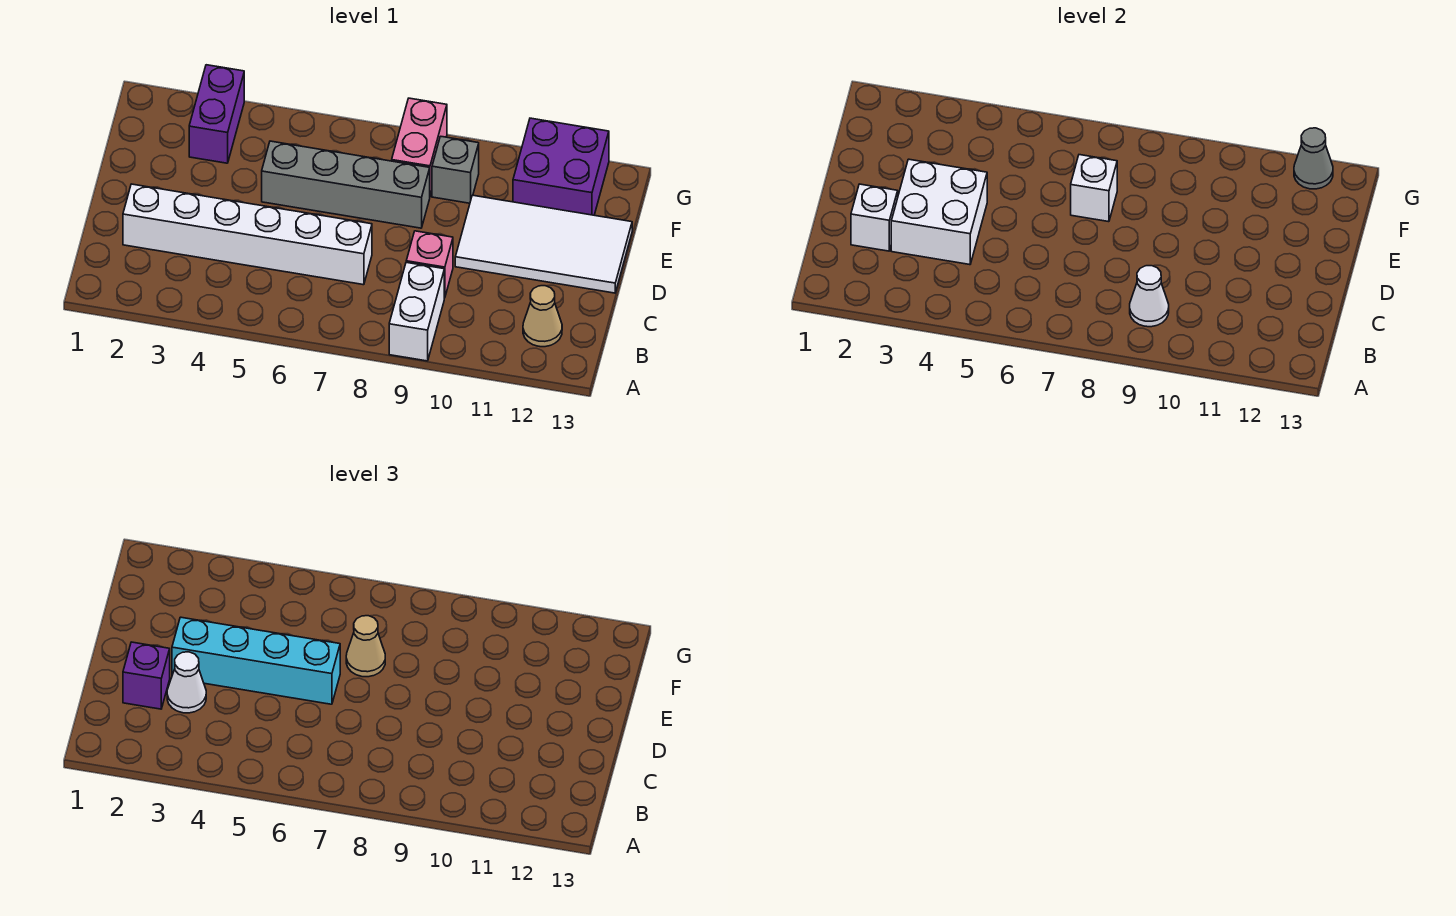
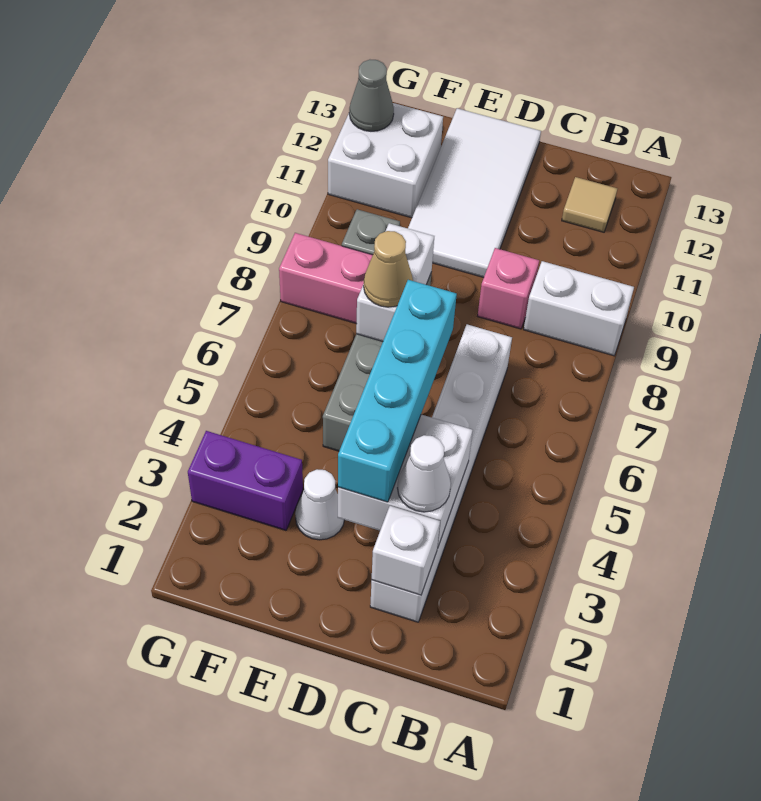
white 1x1 cone [1130,266,1169,327] -> white 1x1 cone moved to [295,469,344,540]
tan 1x1 cone [523,286,562,347] -> tan 1x1 tile [562,177,617,232]
purple 1x1 brick [123,642,170,709] -> none
white 1x1 brick [1071,155,1117,222] -> white 1x2 brick [356,223,434,341]
purple 2x2 brick [513,118,609,215] -> white 2x2 brick [328,103,443,218]

